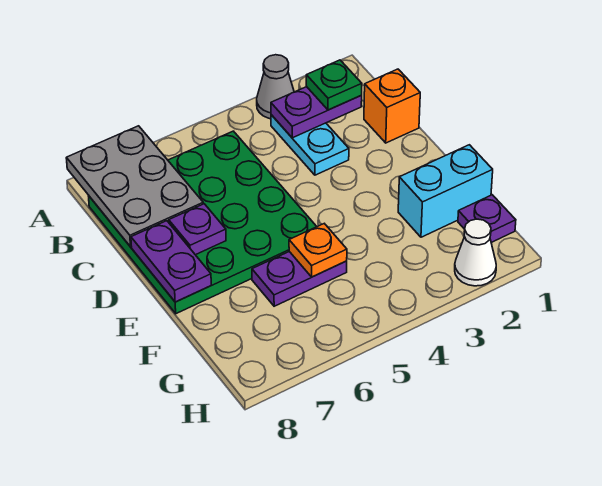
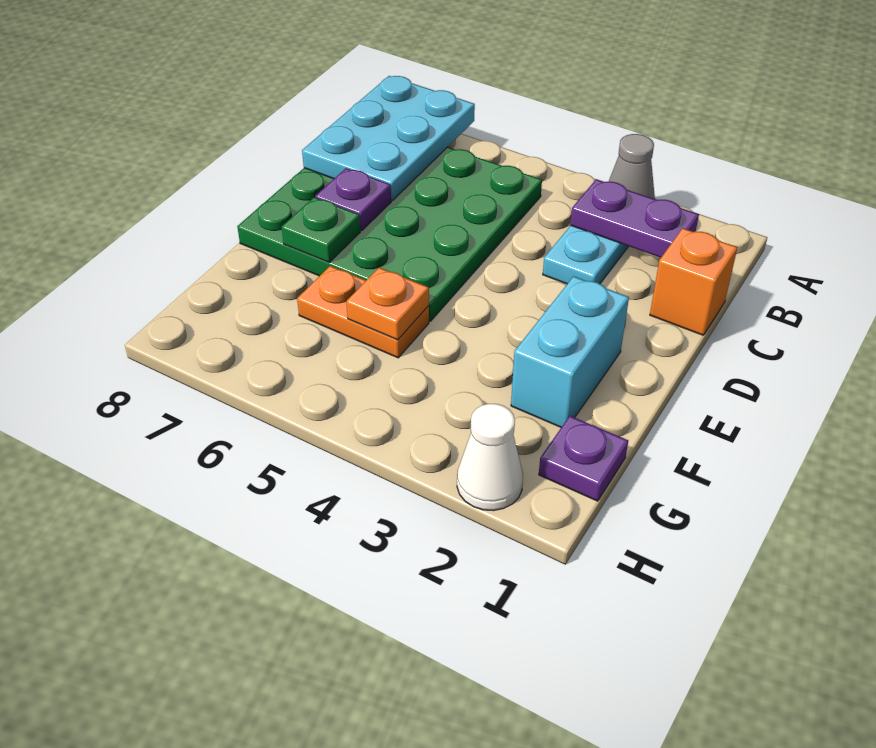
grey 2x3 plate [66,126,203,247] -> cyan 2x3 plate [302,76,475,200]
green 1x1 plate [306,60,362,110] -> green 1x1 plate moved to [282,197,360,262]
purple 1x2 plate [131,221,211,302] -> none
cyan 1x2 brick [398,145,493,237] -> cyan 1x2 brick turned to [511,276,629,427]
purple 1x2 plate [252,252,347,306] -> orange 1x2 plate [297,266,429,358]

